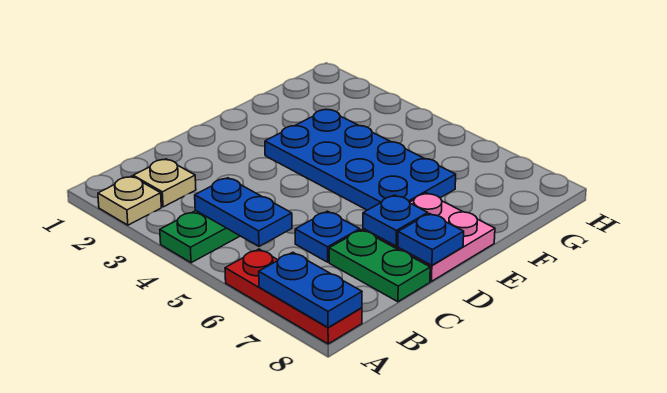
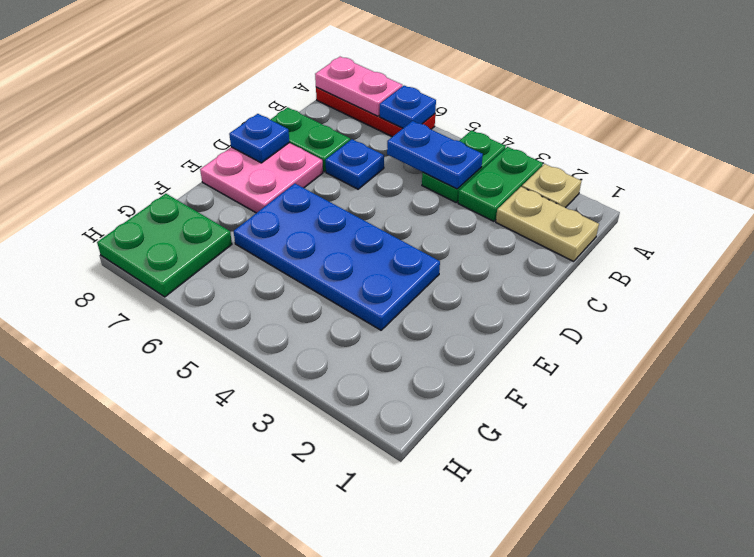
none -> green 1x2 plate [458,147,543,221]
blue 1x2 plate [259,252,362,327] -> pink 1x2 plate [315,57,402,116]
tan 1x1 plate [133,159,196,207] -> tan 1x2 plate [496,187,599,261]
blue 1x1 plate [363,195,428,246] -> blue 1x1 plate moved to [380,86,436,128]
none -> green 2x2 plate [97,194,232,297]

